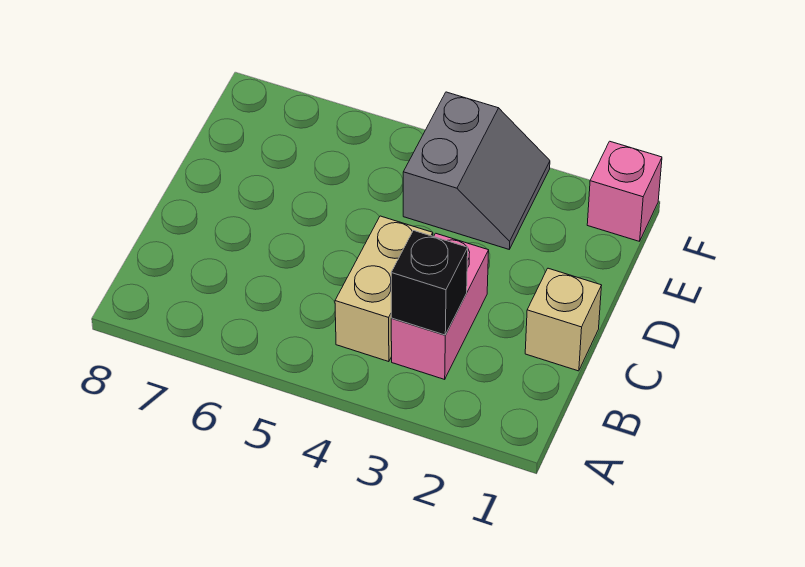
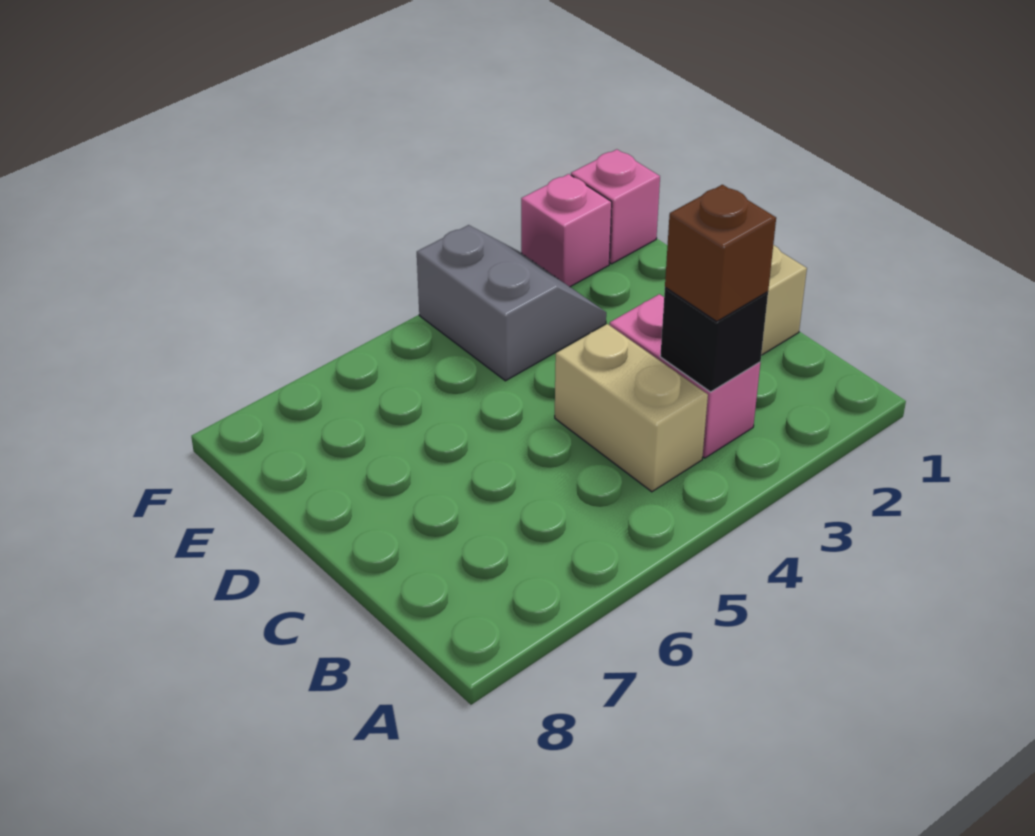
none -> brown 1x1 brick [665,185,776,322]
none -> pink 1x1 brick [521,174,612,287]

